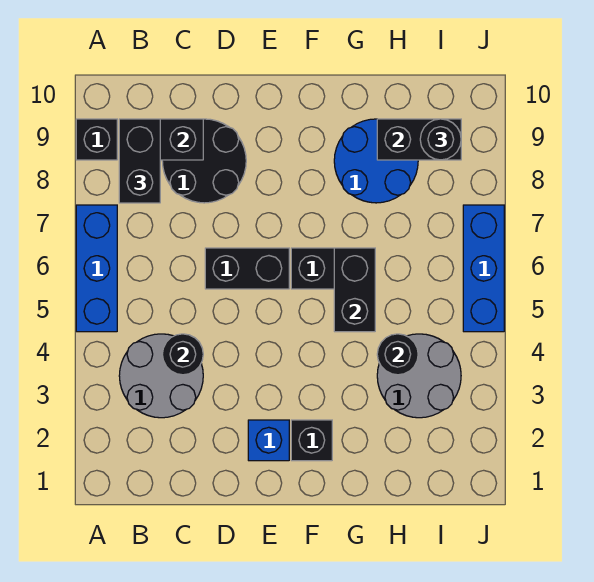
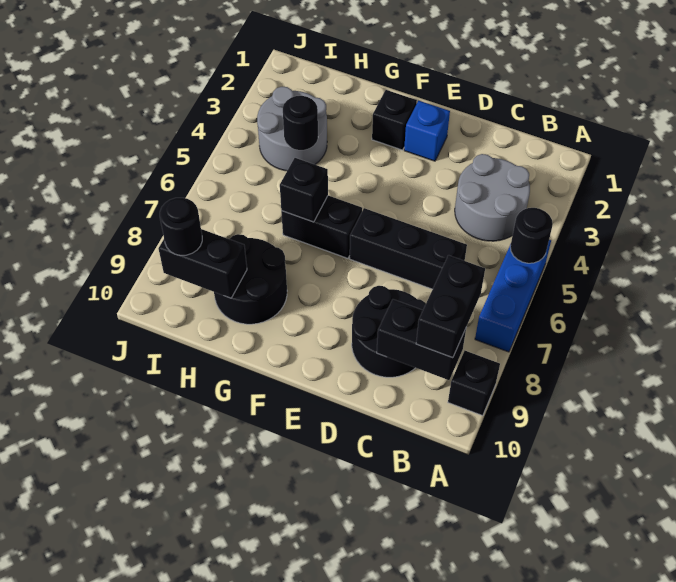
black 1x1 round brick [162,334,203,375] -> black 1x1 round brick moved to [510,208,553,263]
black 1x2 brick [205,248,289,289] -> black 1x3 brick [350,208,467,289]
black 1x2 brick [334,248,375,332] -> black 1x1 brick [280,158,328,222]
blue 2x2 round brick [334,119,418,203] -> black 2x2 round brick [214,234,287,324]
blue 1x3 brick [463,205,504,332] -> none

